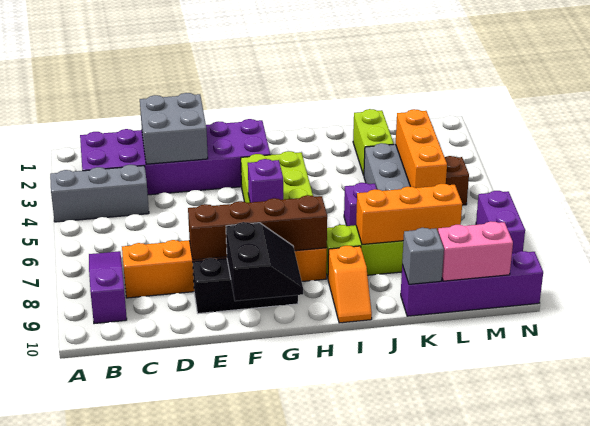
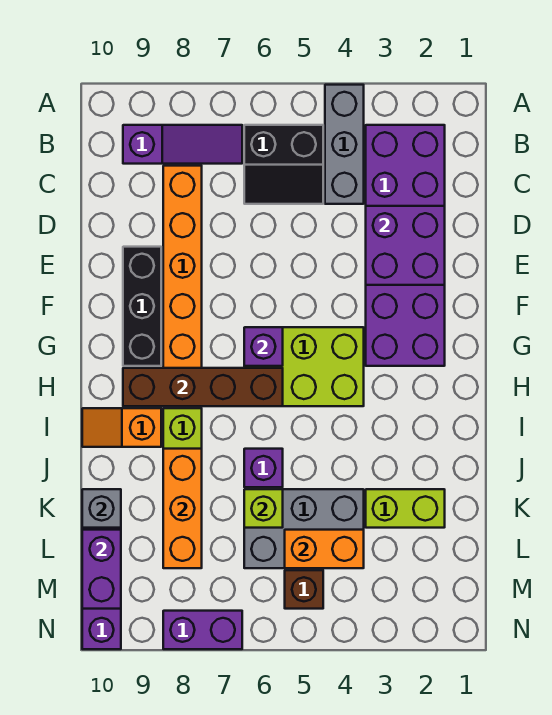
grey 2x2 brick [140,93,208,164] -> purple 2x2 brick [366,206,445,285]
brown 1x4 brick [188,195,327,260] -> brown 1x4 brick turned to [123,368,283,406]
black 2x2 slope [226,222,303,301] -> black 2x2 slope moved to [244,125,323,204]
none -> lime 1x1 brick [244,489,283,528]
orange 1x3 brick [396,109,447,188] -> orange 1x2 brick [285,530,364,568]
pink 1x2 brick [438,221,513,281] -> purple 1x2 brick [82,530,121,609]

